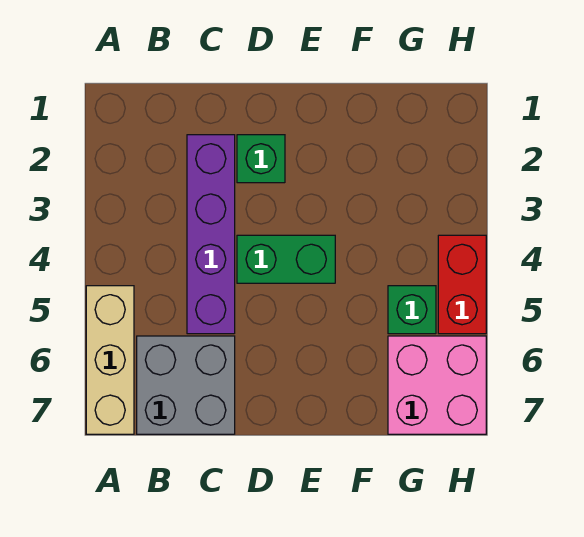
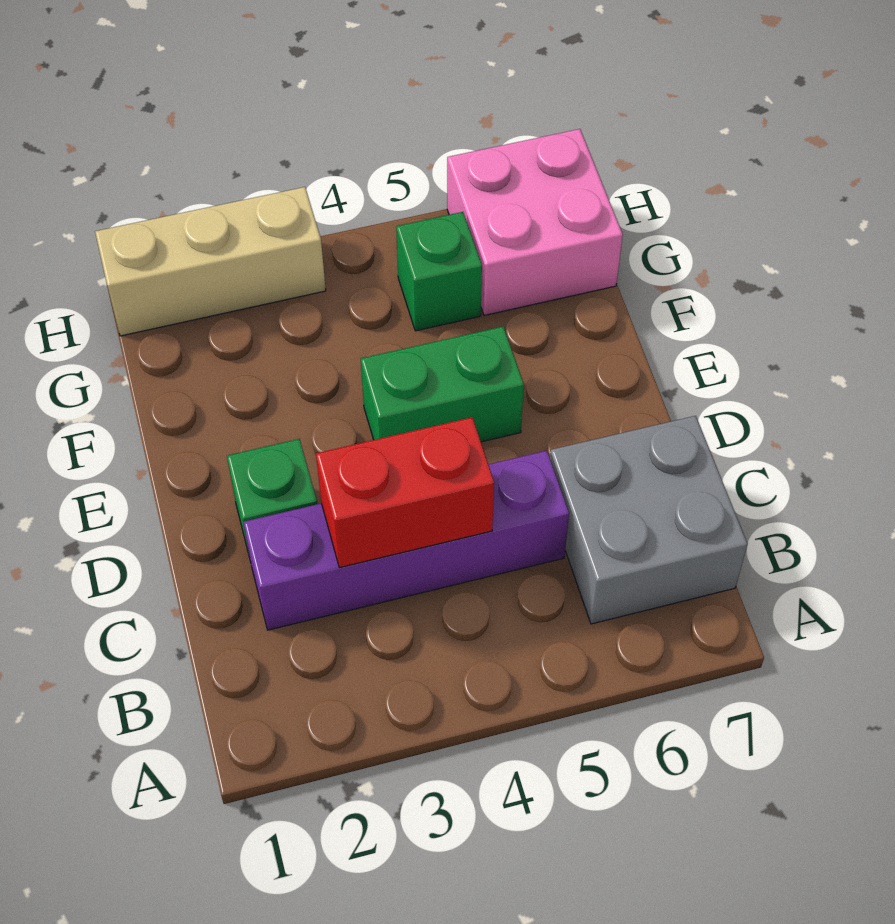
tan 1x3 brick [86,286,134,434] -> tan 1x3 brick moved to [95,187,326,336]
green 1x2 brick [237,235,335,283] -> green 1x2 brick turned to [361,327,524,442]
red 1x2 brick [438,235,486,334] -> red 1x2 brick moved to [316,417,494,568]

